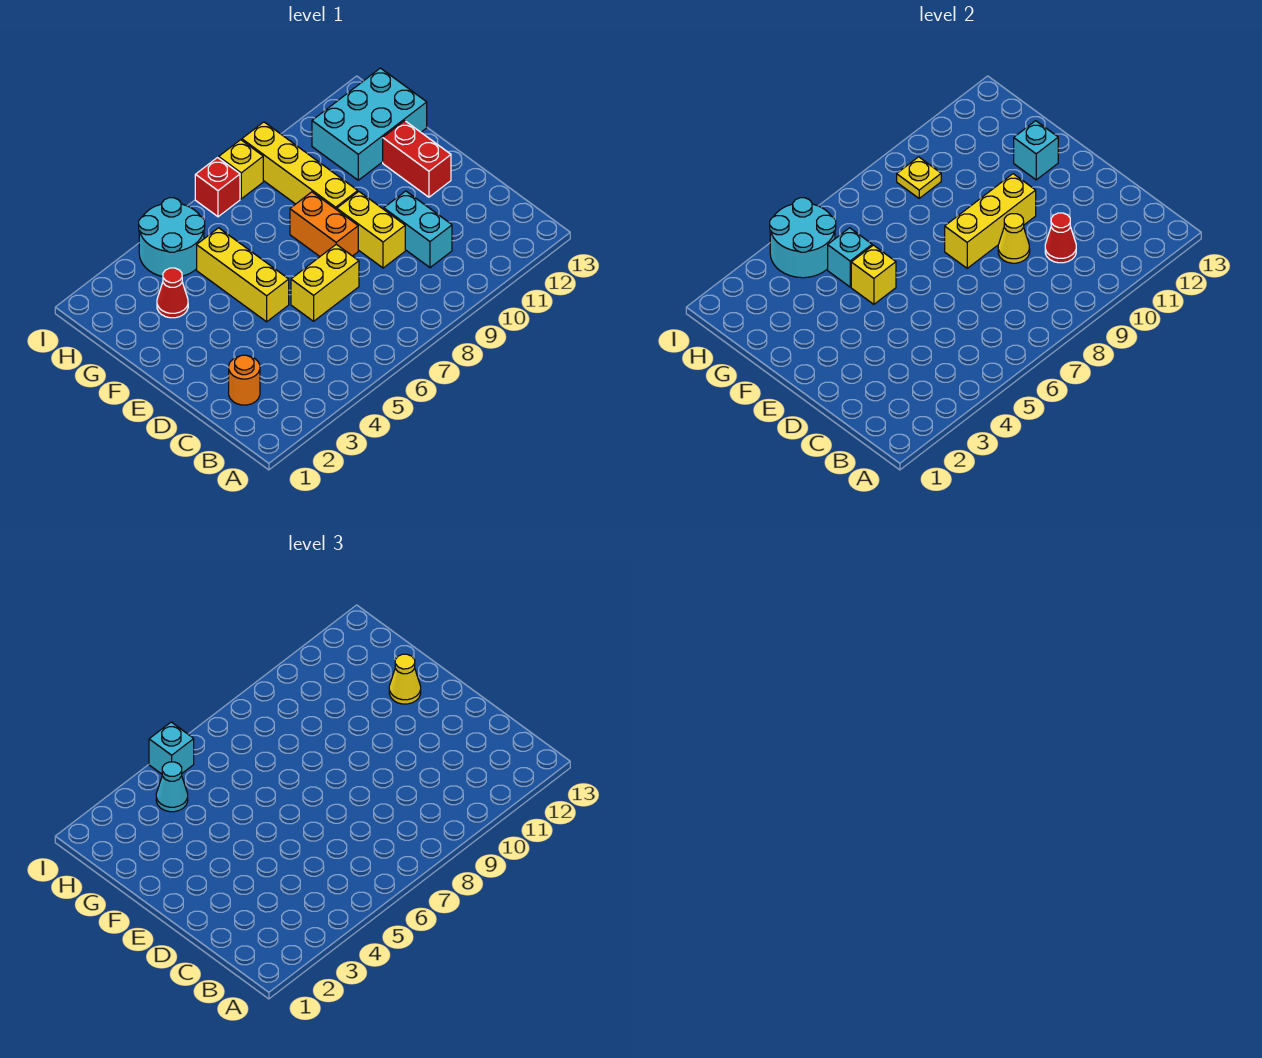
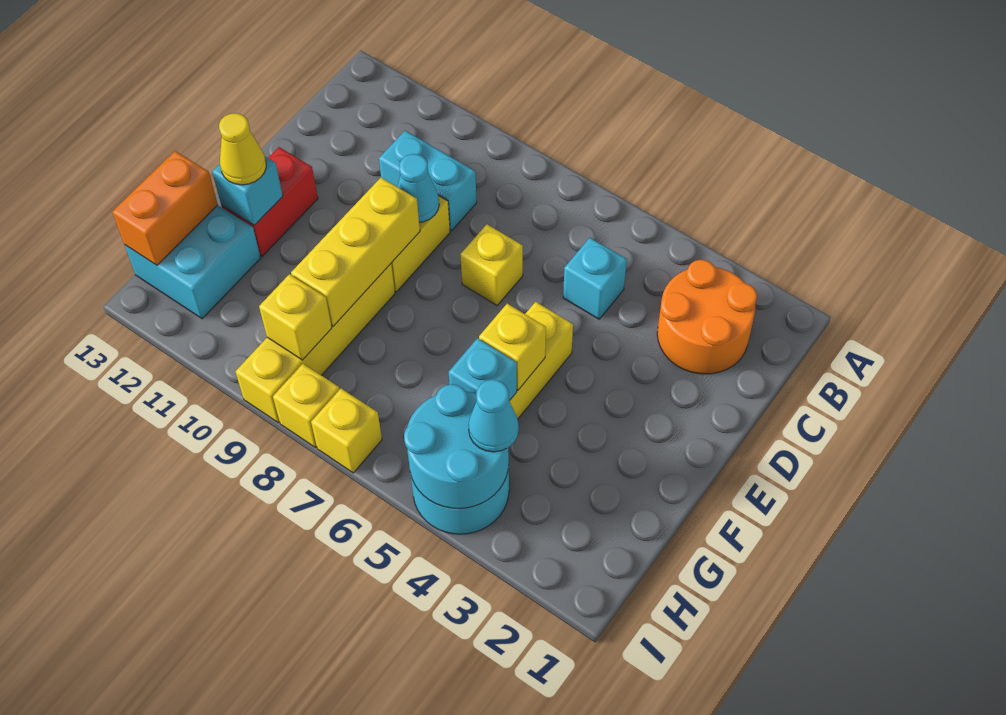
orange 1x1 round brick [229,355,260,405] -> orange 2x2 round brick [657,260,757,374]
cyan 1x2 brick [384,191,452,268] -> cyan 1x2 brick turned to [379,131,477,231]
red 1x1 cone [1045,213,1076,263] -> none
yellow 1x2 brick [291,244,359,321] -> yellow 1x1 brick [460,224,523,305]
yellow 1x1 cone [998,214,1030,263] -> cyan 1x1 cone [398,154,439,222]
orange 1x2 brick [290,192,358,256] -> orange 1x2 brick moved to [112,151,218,265]
yellow 1x3 brick [945,174,1036,268] -> yellow 1x3 brick turned to [291,178,420,326]
red 1x1 cone [157,268,188,318] -> none
cyan 2x3 brick [312,68,427,180] -> cyan 2x2 brick [125,205,260,319]
yellow 1x1 plate [897,157,941,198] -> yellow 1x1 brick [259,274,332,360]
cyan 1x1 brick [149,722,194,774] -> cyan 1x1 brick moved to [563,238,627,319]
red 1x1 brick [195,158,240,217] -> yellow 1x1 brick [311,389,382,473]

